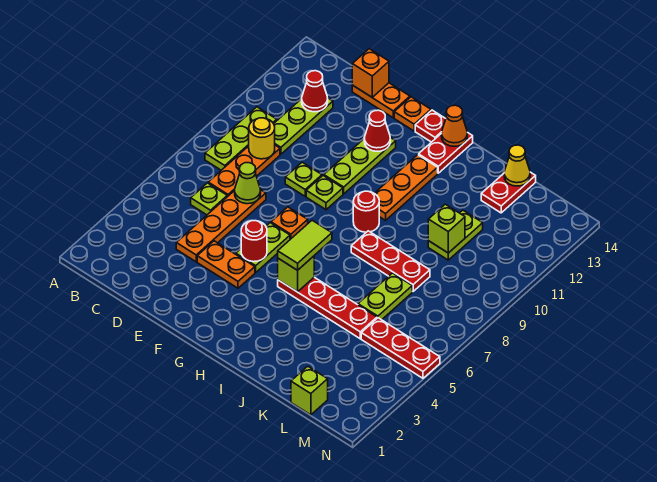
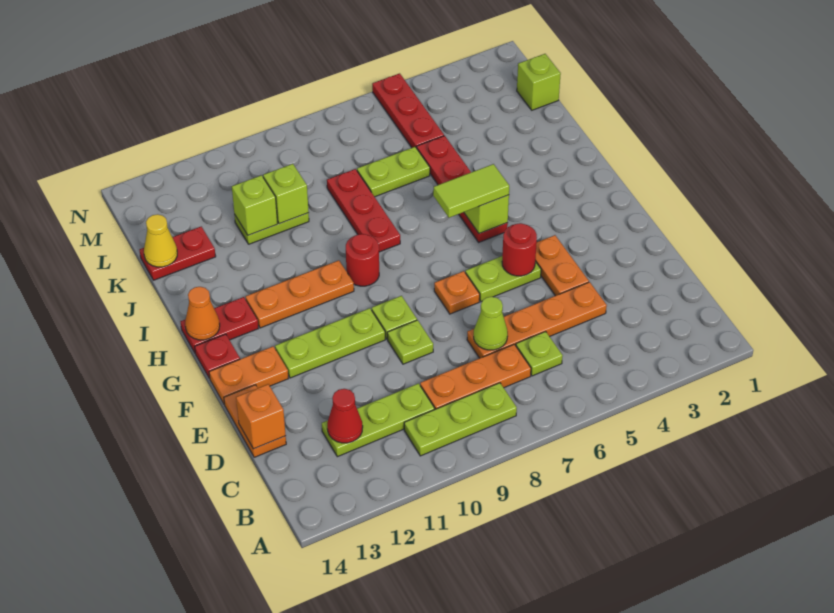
yellow 1x1 round brick [249,118,275,159] -> none
red 1x1 cone [364,110,390,151] -> none
orange 1x1 plate [394,97,431,131] -> orange 1x2 plate [209,346,289,404]
none -> lime 1x1 brick [232,175,277,235]

